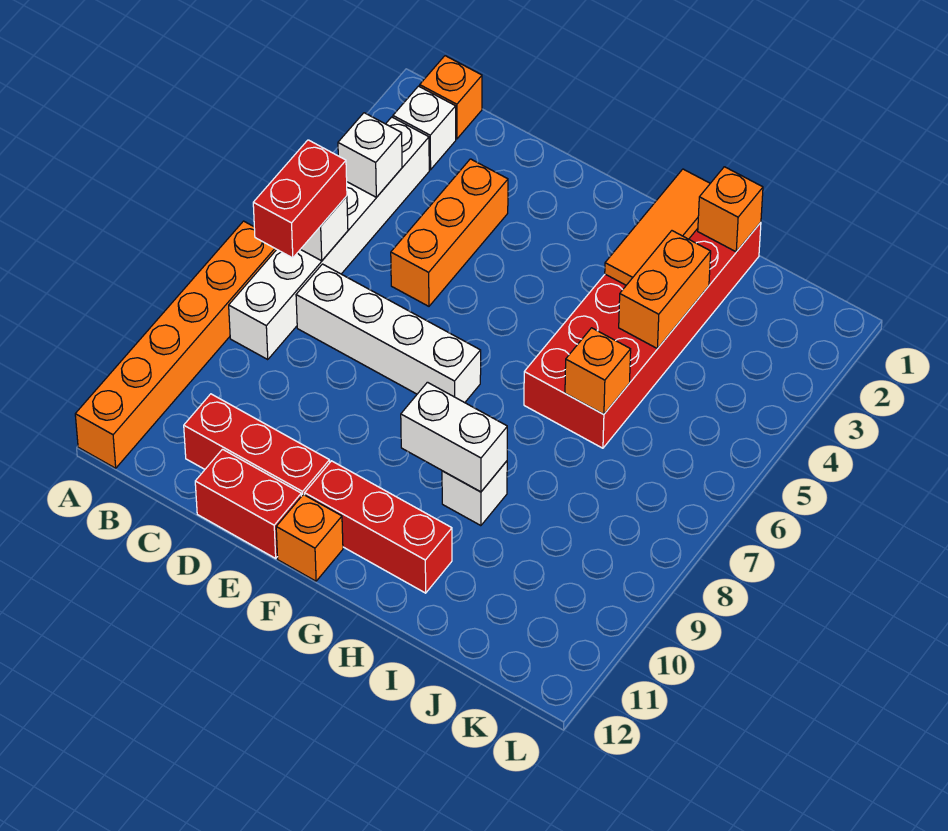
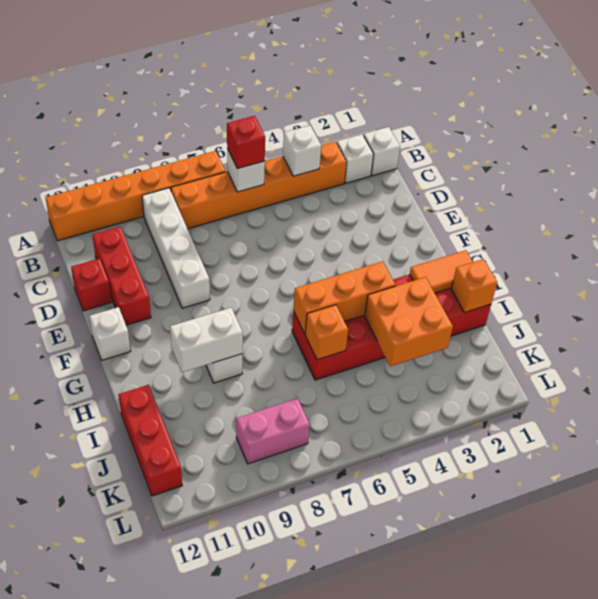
orange 1x1 brick [420,56,482,139] -> white 1x1 brick [364,127,400,176]
white 1x6 brick [229,117,429,360] -> orange 1x6 brick [171,142,347,229]
red 1x2 brick [253,140,347,258] -> red 1x1 brick [227,116,265,169]
white 1x4 brick [296,264,481,403] -> white 1x4 brick moved to [142,188,210,308]
orange 1x3 brick [391,159,508,306] -> orange 1x3 brick moved to [293,261,395,334]
red 1x2 brick [195,449,301,558] -> red 1x1 brick [71,258,112,311]
red 1x3 brick [305,461,452,593] -> red 1x3 brick moved to [118,385,182,496]
orange 1x1 brick [276,494,343,581] -> white 1x1 brick [89,307,130,360]
white 1x2 brick [401,382,507,492] -> white 1x2 brick turned to [170,308,243,372]
orange 1x3 tile [605,169,710,285] -> orange 1x2 tile [410,250,473,293]
orange 1x2 brick [619,231,711,349] -> orange 2x2 brick [365,277,453,366]
none -> pink 1x2 brick [236,398,310,464]

